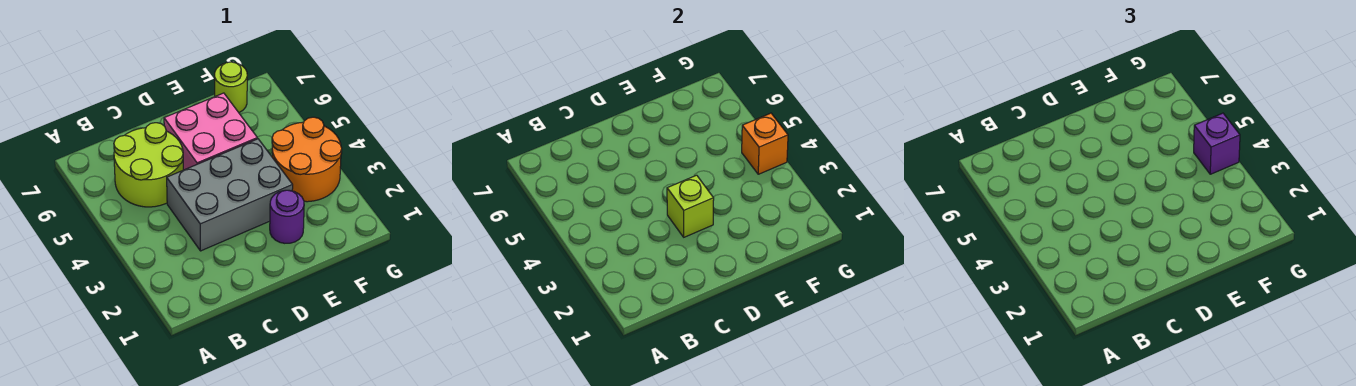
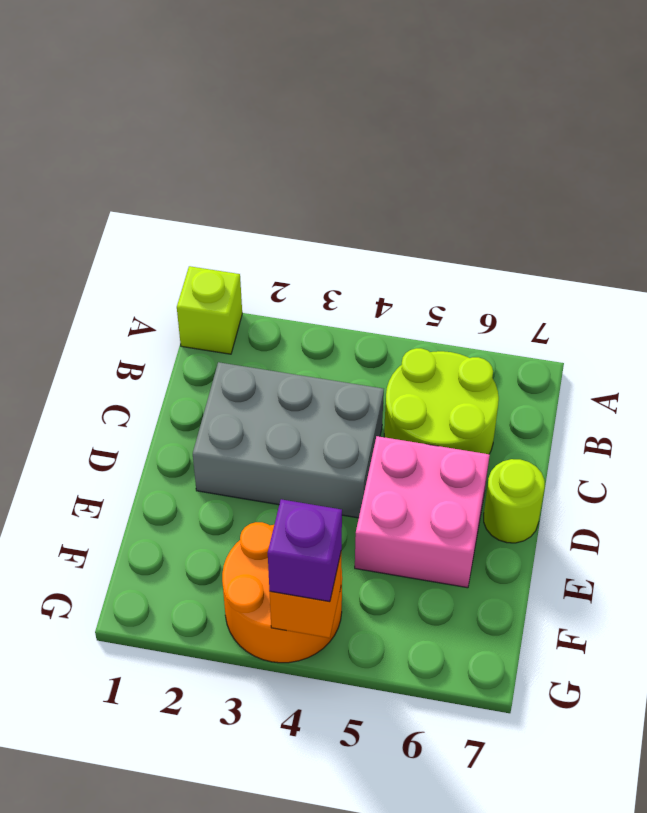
grey 2x3 brick [167,139,293,251] -> grey 2x3 brick turned to [193,362,384,518]
lime 1x1 brick [667,175,714,237] -> lime 1x1 brick moved to [177,266,242,354]
purple 1x1 round brick [270,190,304,243] -> none
lime 1x1 round brick [215,62,247,112] -> lime 1x1 round brick moved to [484,459,545,543]

